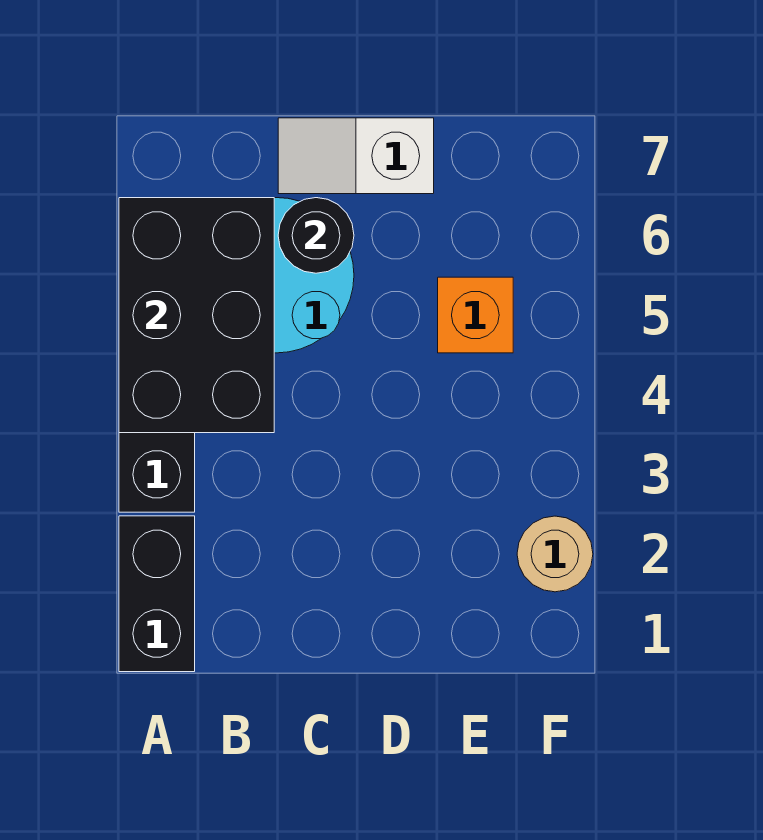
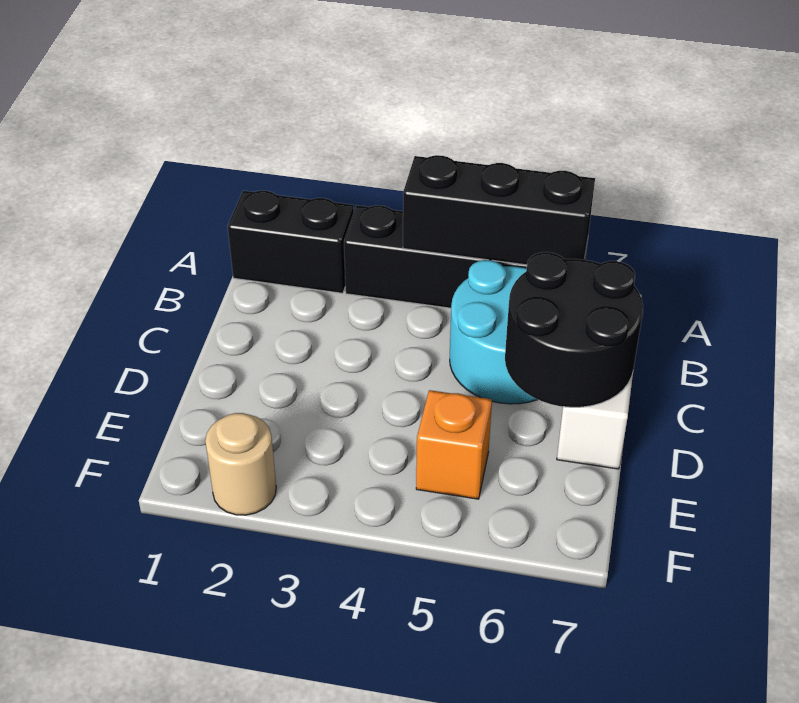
black 2x3 brick [119,198,274,433] -> black 1x3 brick [403,155,595,265]
black 1x1 round brick [278,198,354,273] -> black 2x2 round brick [505,252,643,407]

